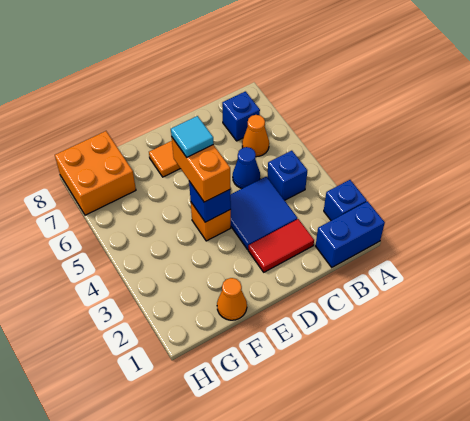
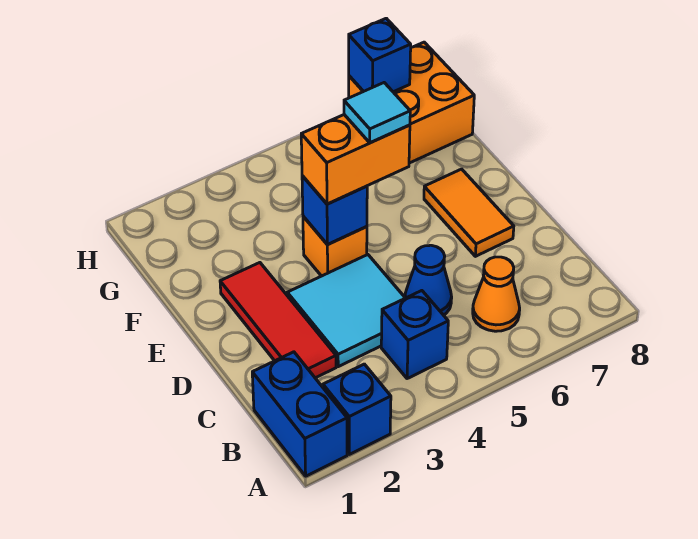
blue 1x1 brick [222,91,260,141] -> blue 1x1 brick moved to [349,18,411,92]
red 1x2 tile [248,219,314,272] -> red 1x3 tile [220,263,336,378]
blue 2x2 tile [230,177,297,249] -> cyan 2x2 tile [287,255,405,367]
orange 1x1 cone [217,278,247,320] -> none

